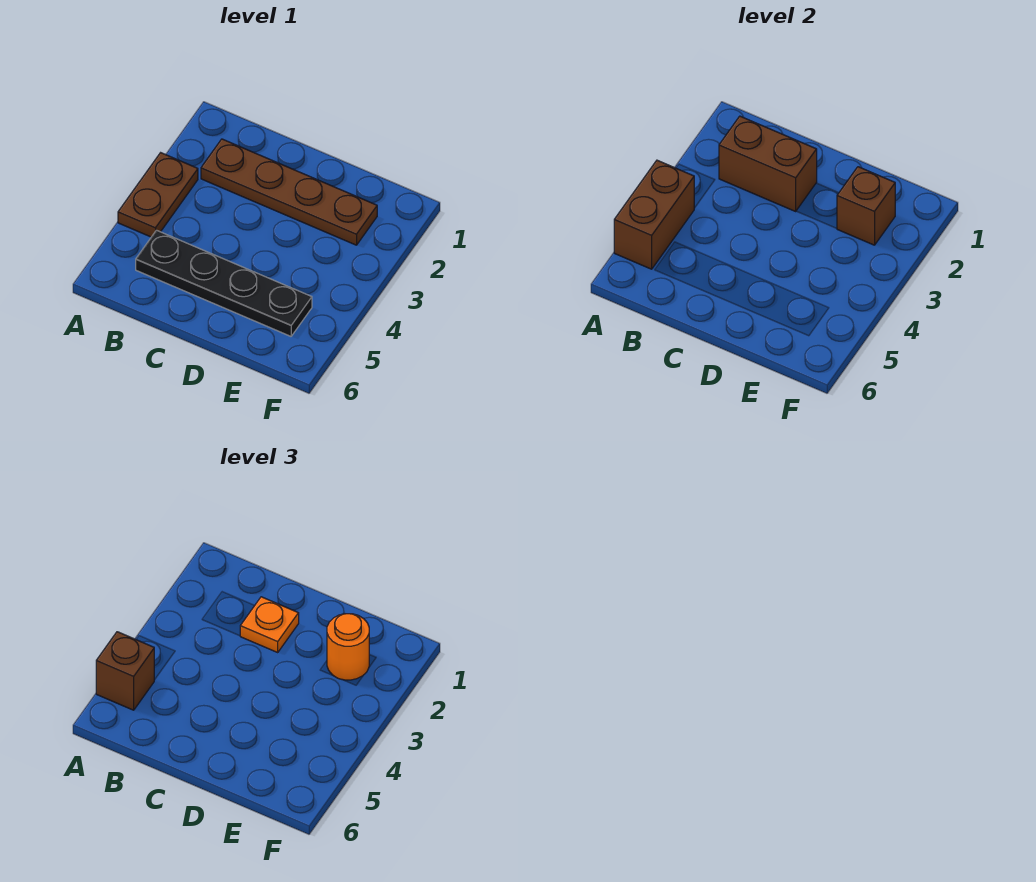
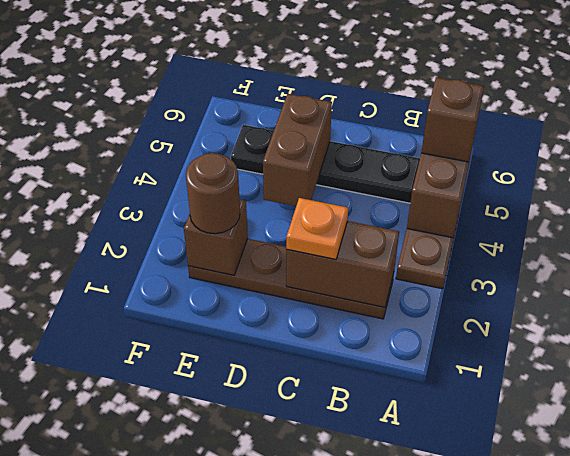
none -> brown 1x2 brick [263,94,332,206]
orange 1x1 round brick [327,614,369,680] -> brown 1x1 round brick [186,153,240,234]

